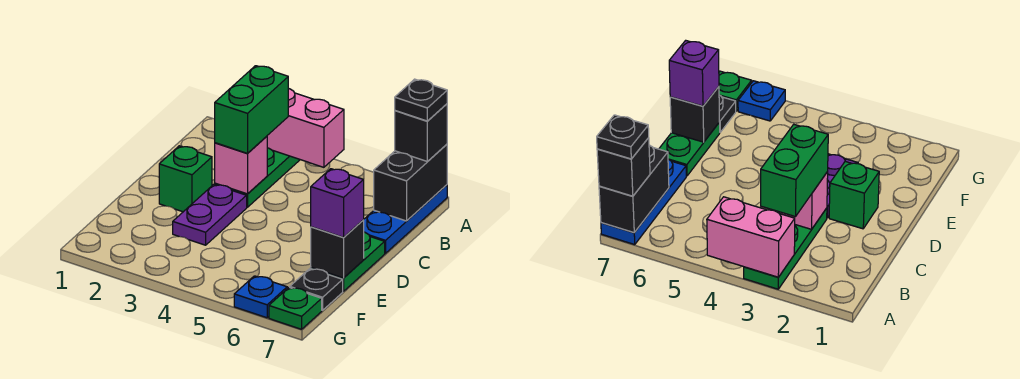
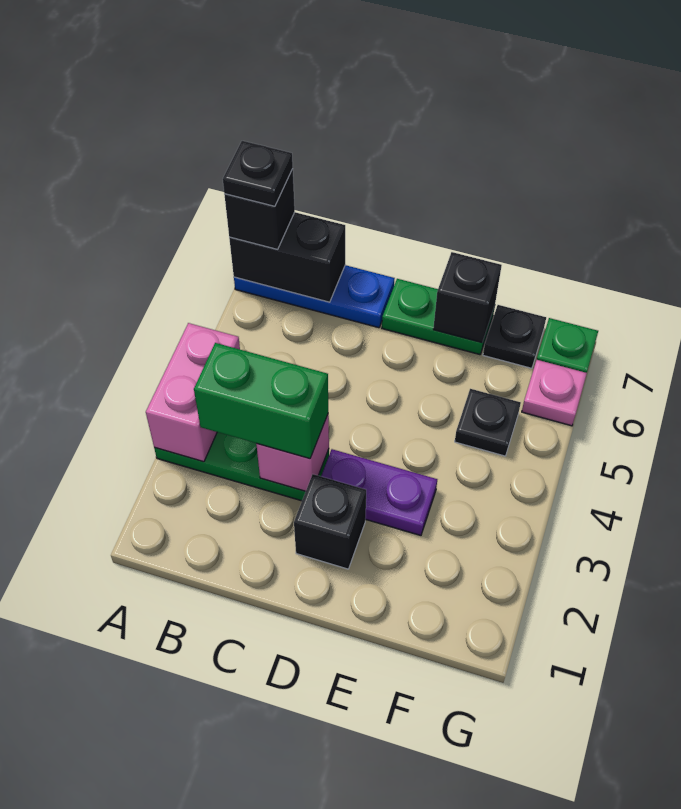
green 1x1 brick [159,146,212,212] -> black 1x1 brick [294,474,366,569]
purple 1x1 brick [311,169,364,238] -> none
none -> black 1x1 plate [455,389,521,456]
blue 1x1 plate [234,276,287,318] -> pink 1x1 plate [522,360,587,426]

